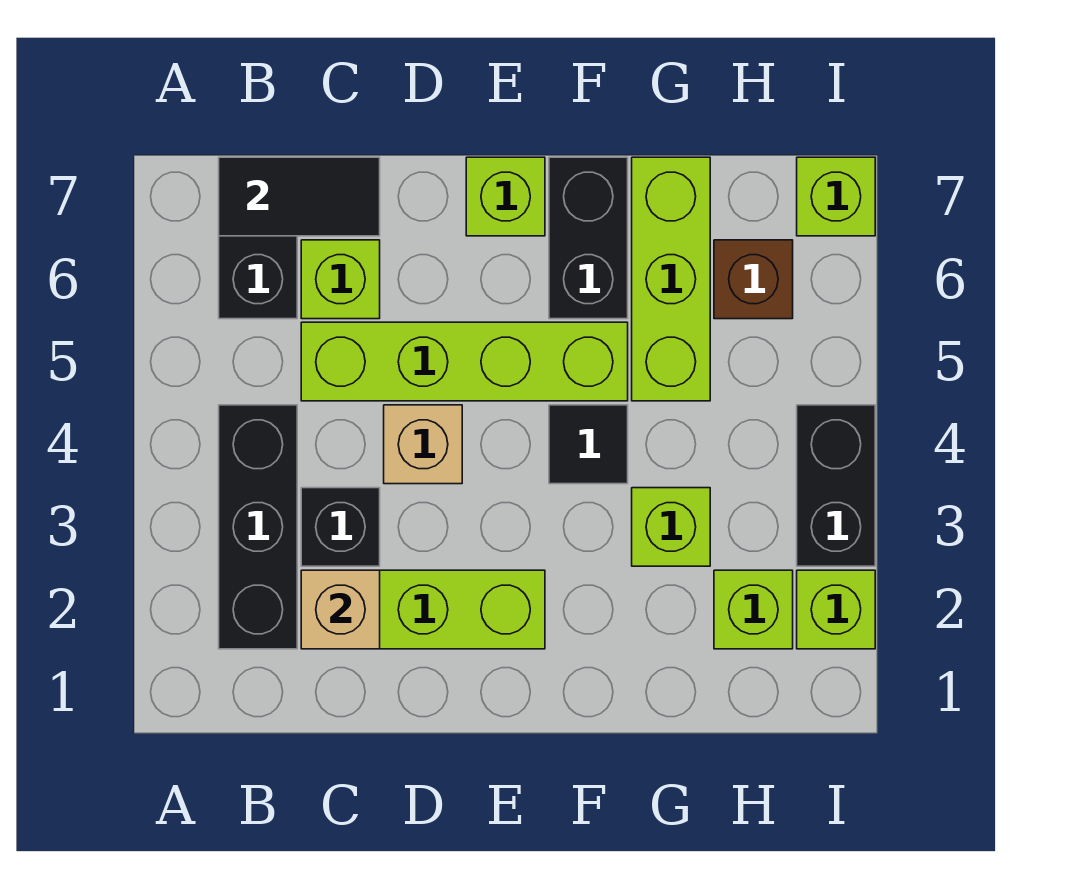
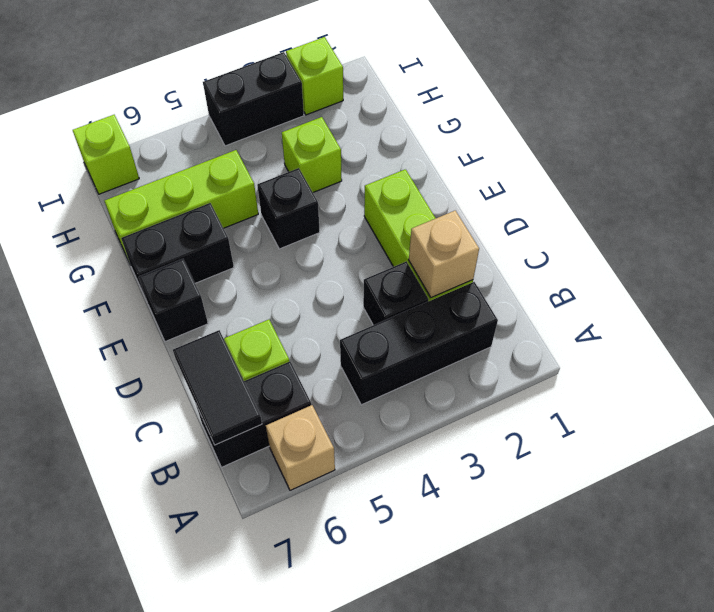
lime 1x4 brick [301,322,628,401] -> none
tan 1x1 brick [384,405,462,484] -> tan 1x1 brick moved to [266,405,335,490]
lime 1x1 brick [466,157,545,236] -> black 1x1 brick [139,259,208,342]
black 1x1 tile [549,405,628,484] -> black 1x1 brick [257,168,320,249]
lime 1x1 brick [714,570,793,649] -> none
brown 1x1 brick [714,240,793,319] -> none

